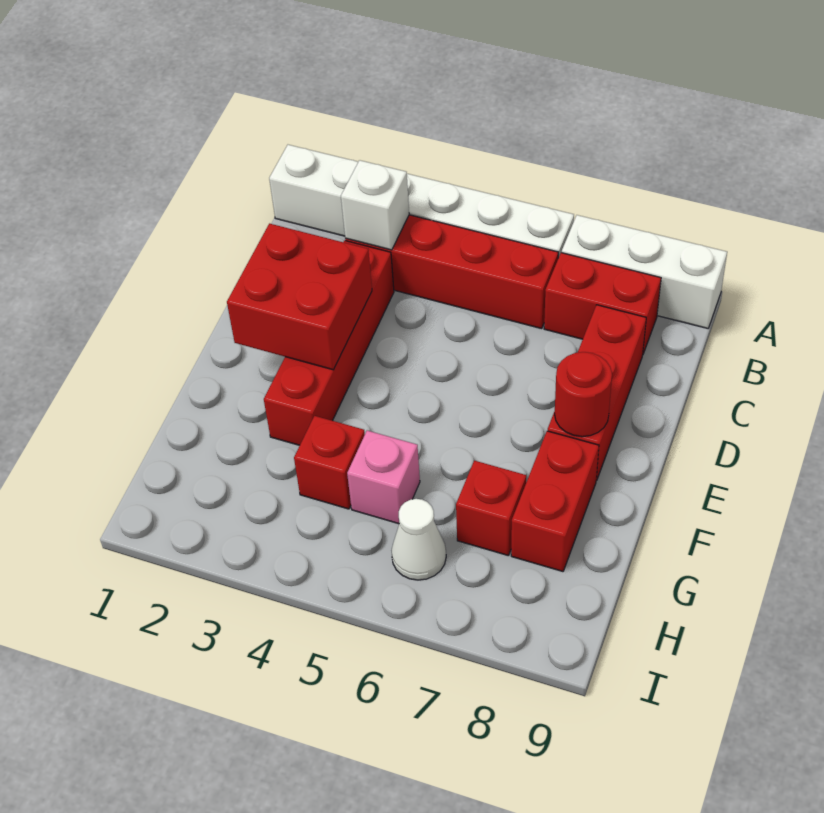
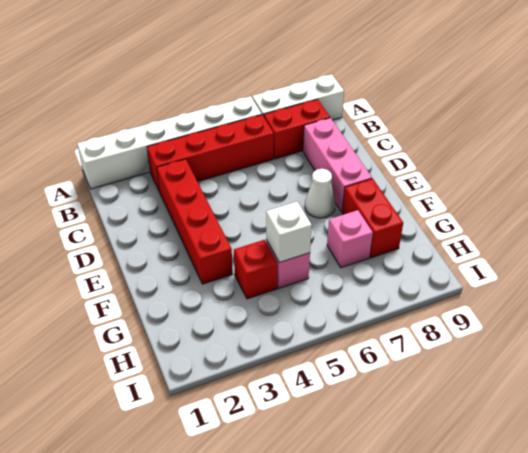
white 1x1 brick [341,160,409,250] -> white 1x1 brick moved to [266,201,312,262]
red 1x3 brick [548,305,646,481] -> pink 1x3 brick [303,118,372,212]
red 2x2 brick [227,224,372,370] -> none
red 1x1 round brick [555,352,612,437] -> none
red 1x1 brick [456,461,526,556] -> pink 1x1 brick [327,210,373,268]
white 1x1 cone [392,499,446,580] -> white 1x1 cone moved to [305,169,335,218]

